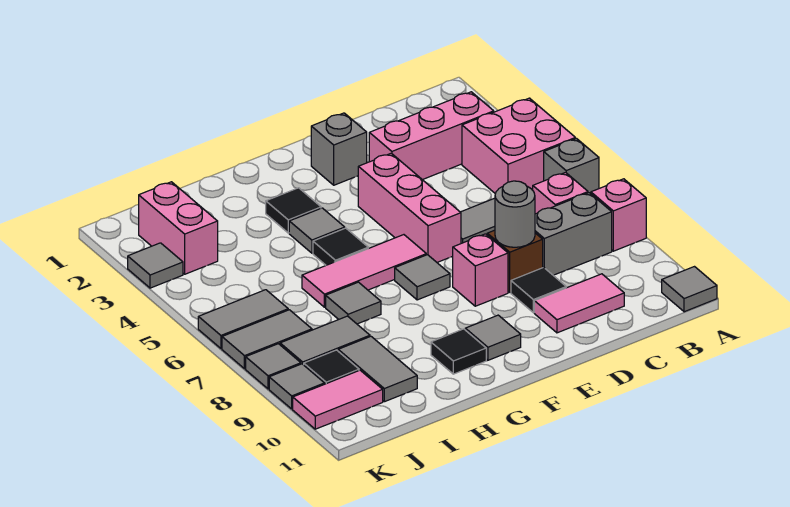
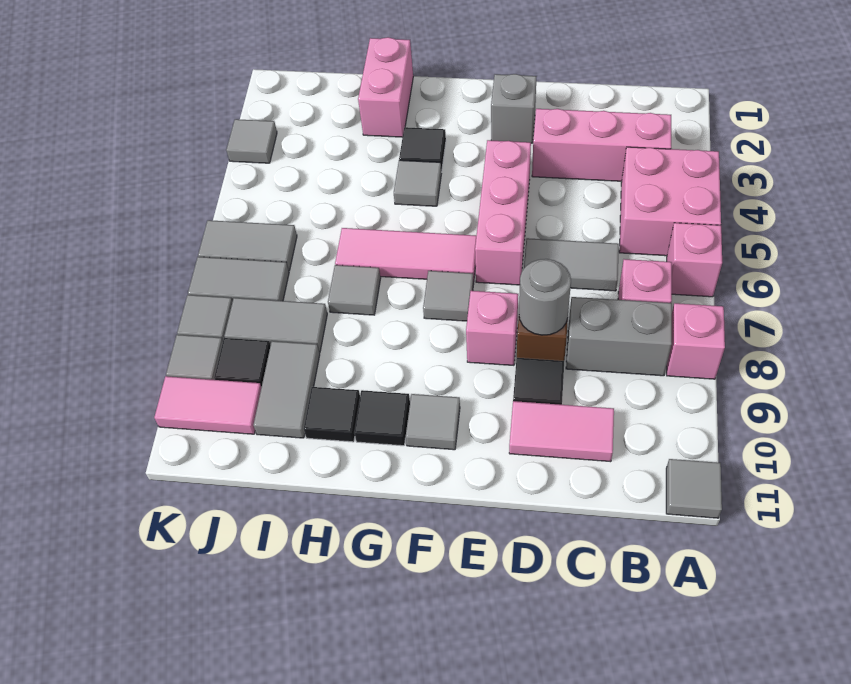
grey 1x1 brick [544,139,599,194] -> pink 1x1 brick [667,223,722,297]
black 1x1 tile [313,228,368,265] -> black 1x1 tile moved to [304,387,360,442]
pink 1x2 brick [139,182,218,274] -> pink 1x2 brick moved to [358,37,413,137]

